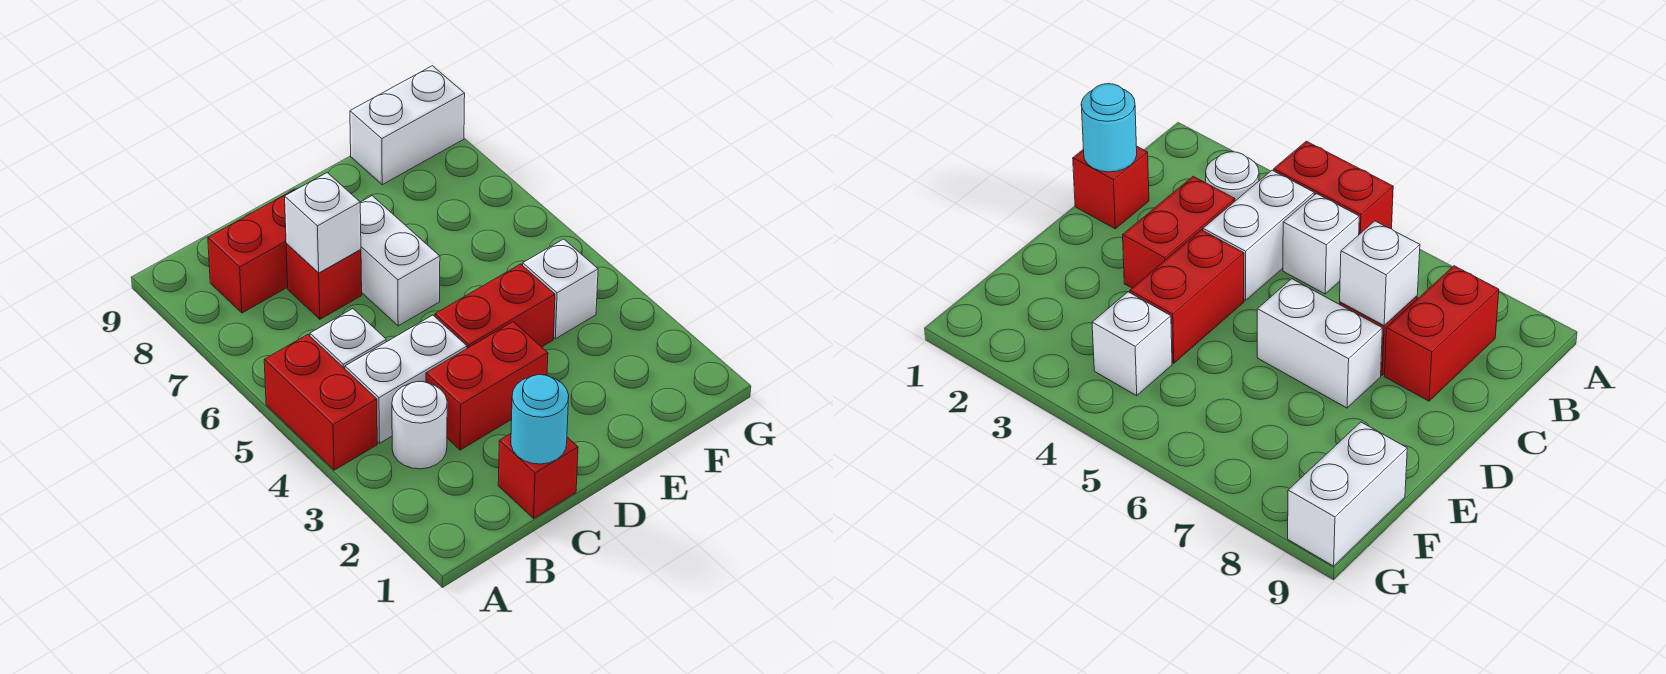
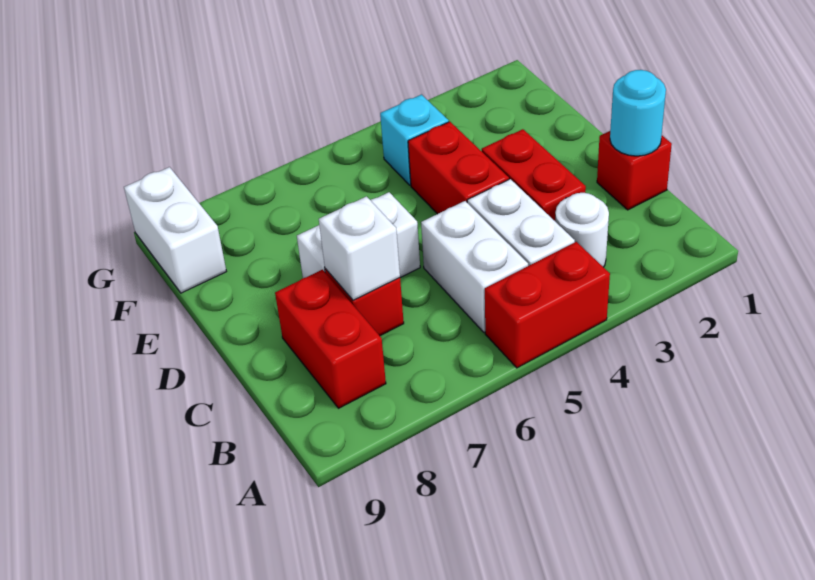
white 1x1 brick [310,309,386,369] -> white 1x2 brick [421,201,528,333]
white 1x1 brick [523,239,598,339] -> cyan 1x1 brick [380,95,449,185]

